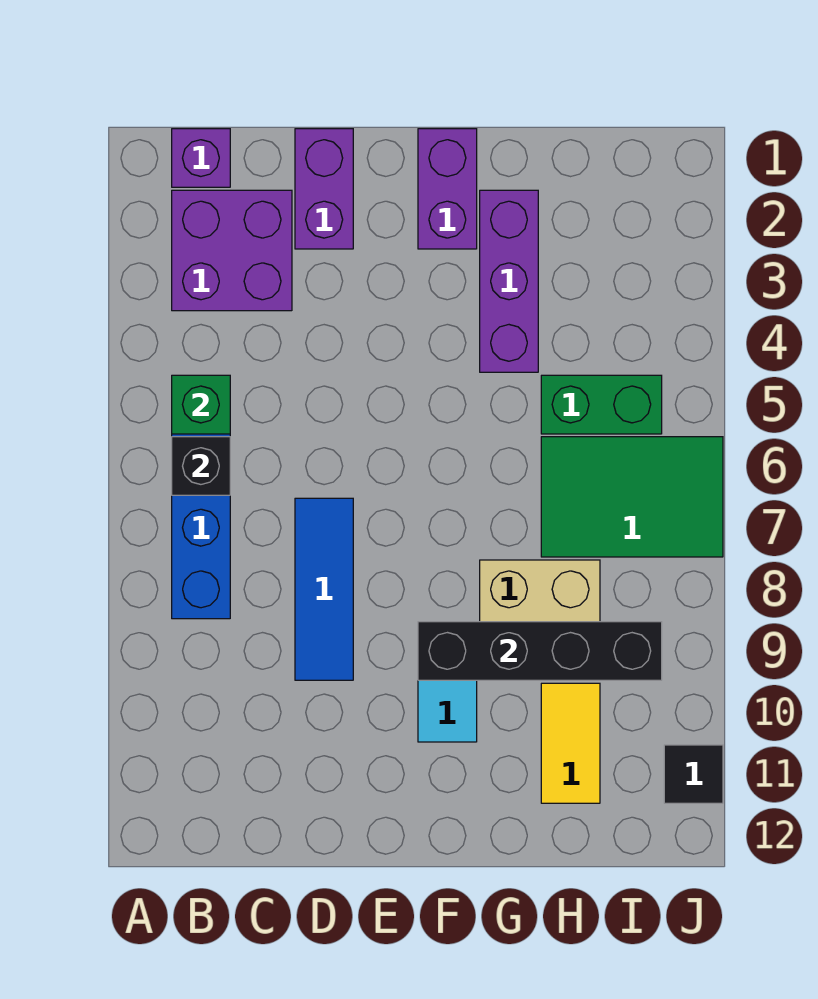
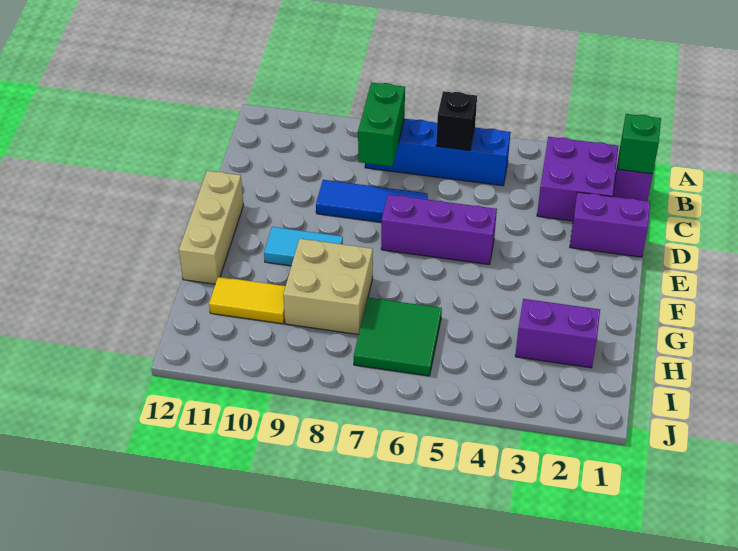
green 1x1 brick [172,375,230,434] -> green 1x1 brick moved to [618,114,661,174]
none -> tan 1x3 brick [179,171,243,284]
purple 1x2 brick [418,129,477,249] -> purple 1x2 brick moved to [515,299,600,368]
black 1x4 brick [418,622,662,680] -> none
purple 1x3 brick [480,190,538,372] -> purple 1x3 brick moved to [381,194,497,264]
green 1x2 brick [541,375,662,434] -> green 1x2 brick moved to [358,82,405,167]
green 2x3 tile [541,437,723,557] -> green 2x2 tile [354,298,442,376]
black 1x1 tile [664,745,723,803] -> none

